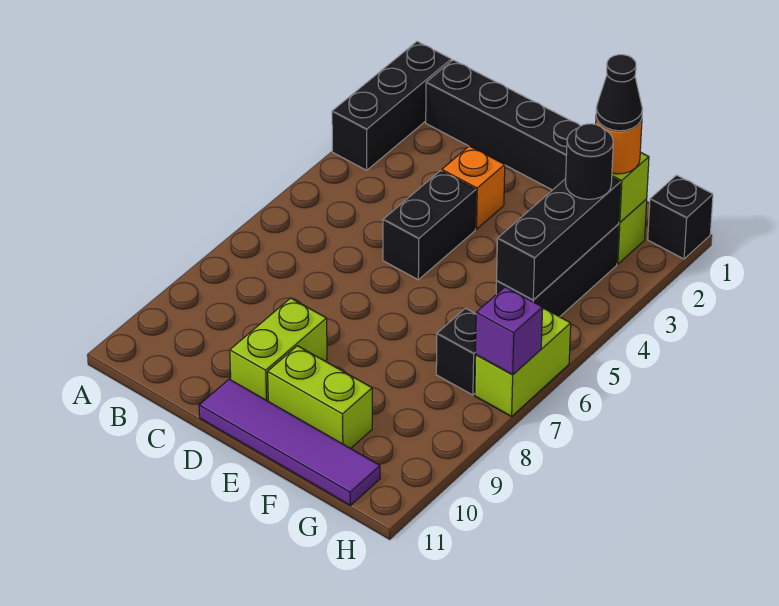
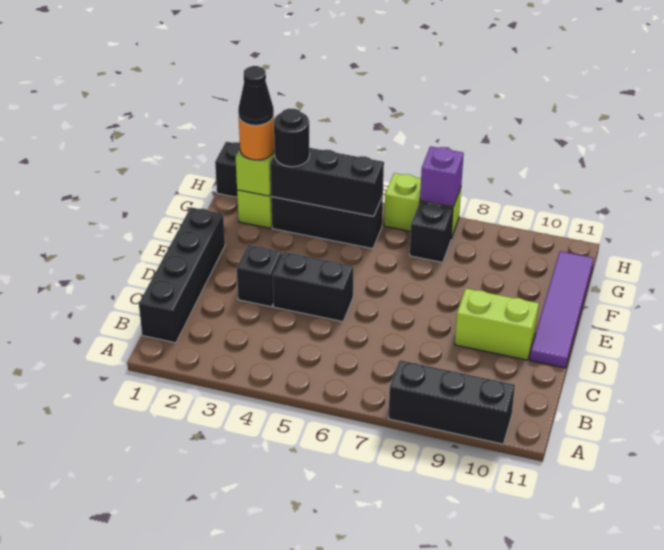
black 1x3 brick [332,41,451,170] -> black 1x3 brick moved to [389,360,515,444]
orange 1x1 brick [442,146,505,229] -> black 1x1 brick [237,245,282,307]
lime 1x2 brick [268,346,372,449] -> none

